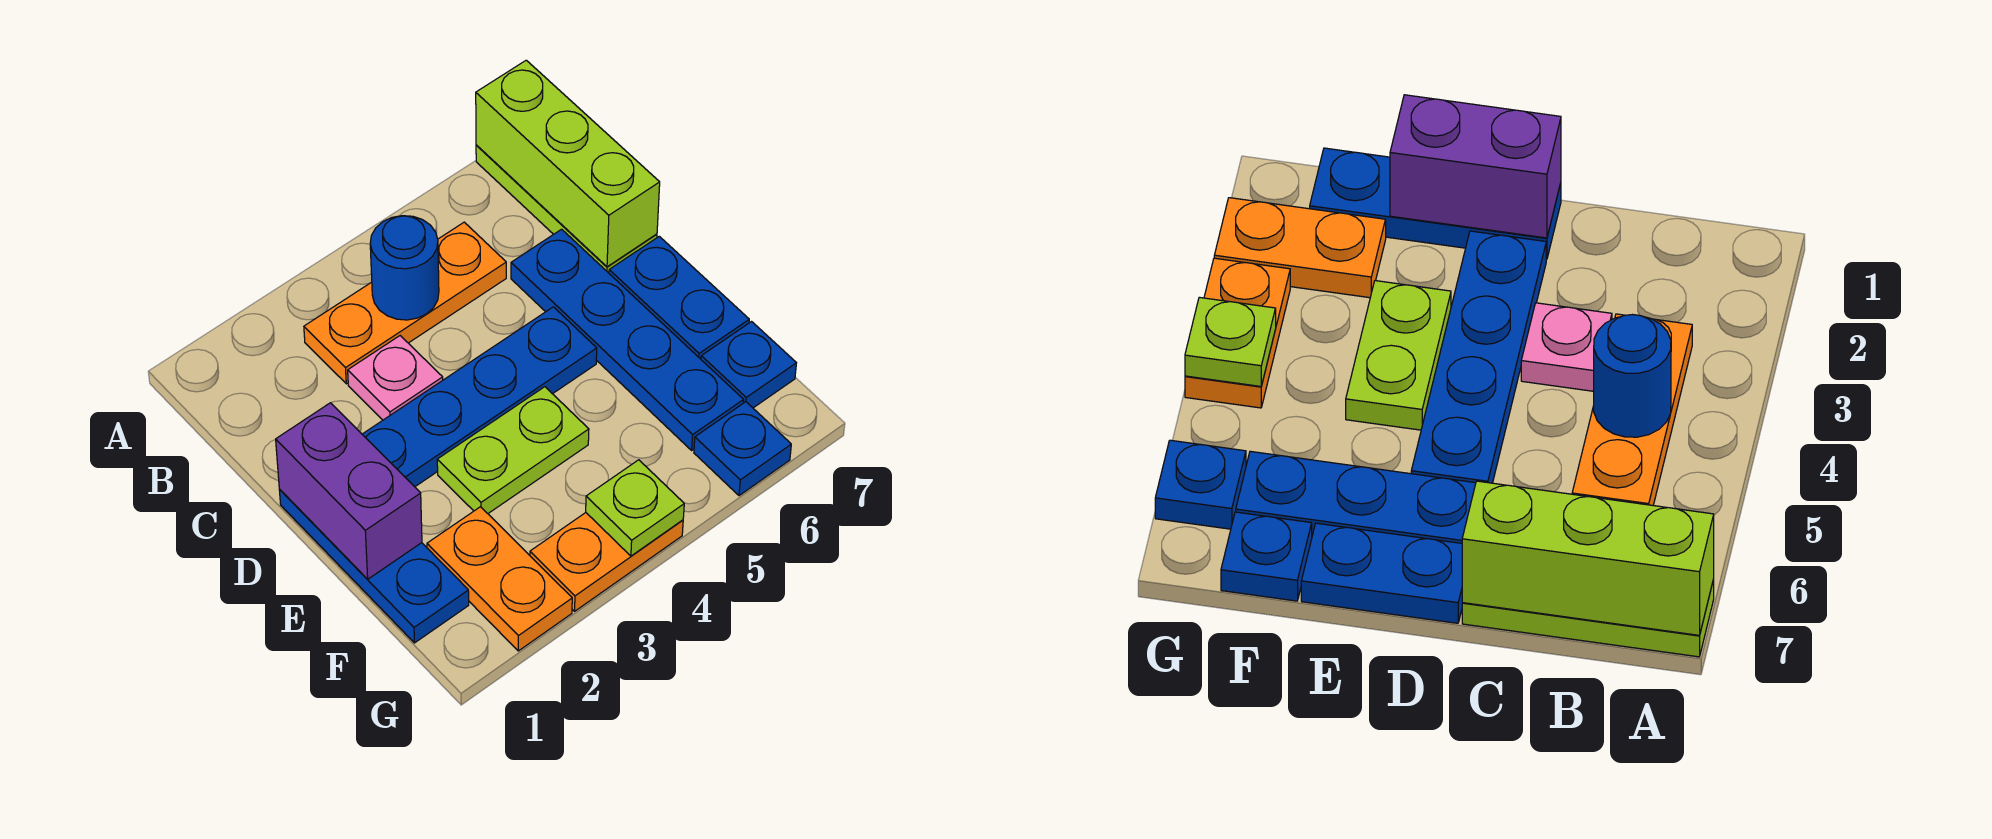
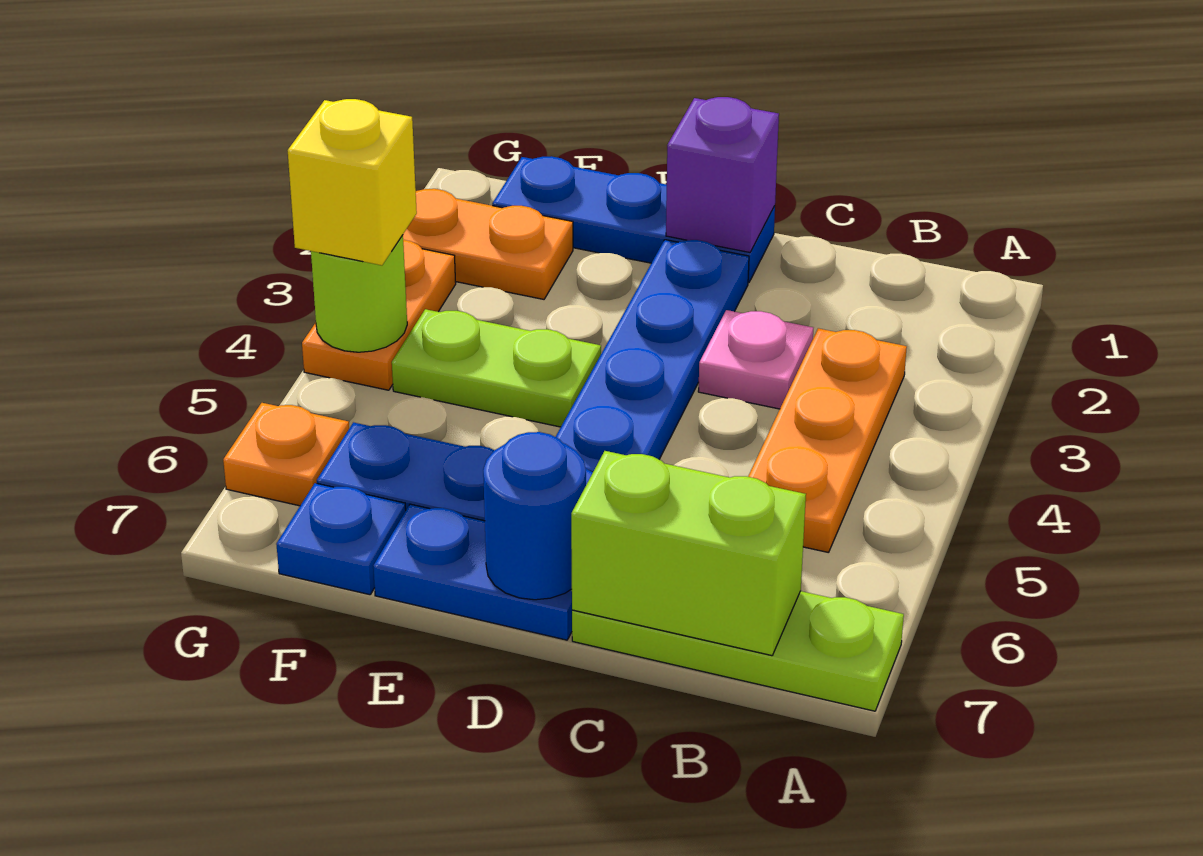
lime 1x3 brick [476,60,660,267] -> lime 1x2 brick [571,451,806,656]
blue 1x1 round brick [370,216,439,320] -> blue 1x1 round brick moved to [483,432,586,600]
purple 1x2 brick [276,403,422,579] -> purple 1x1 brick [666,97,779,252]
lime 1x2 plate [437,387,589,513] -> lime 1x2 plate turned to [392,309,601,427]
lime 1x1 plate [586,460,684,556] -> lime 1x1 round brick [311,235,407,352]
none -> yellow 1x1 brick [288,99,417,265]
blue 1x1 plate [694,402,791,496] -> orange 1x1 plate [223,403,349,506]

